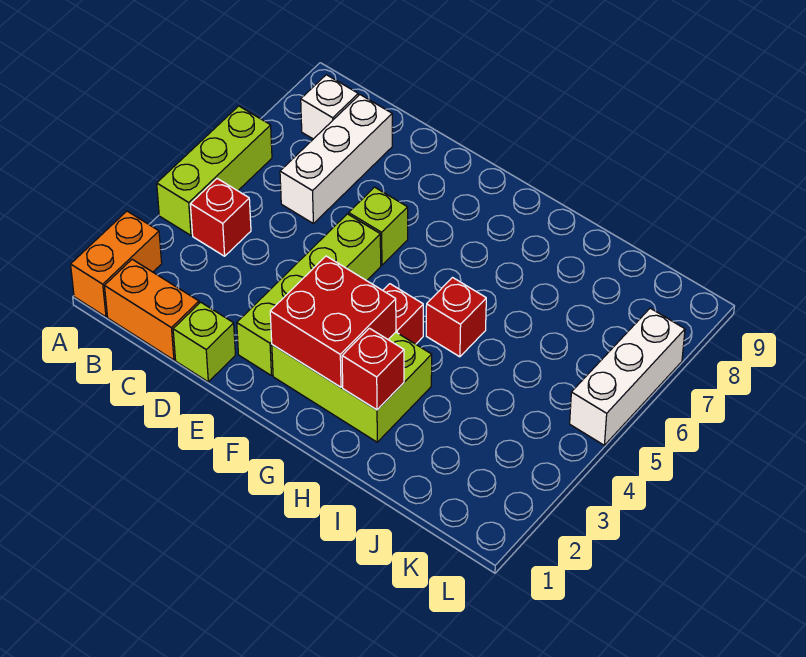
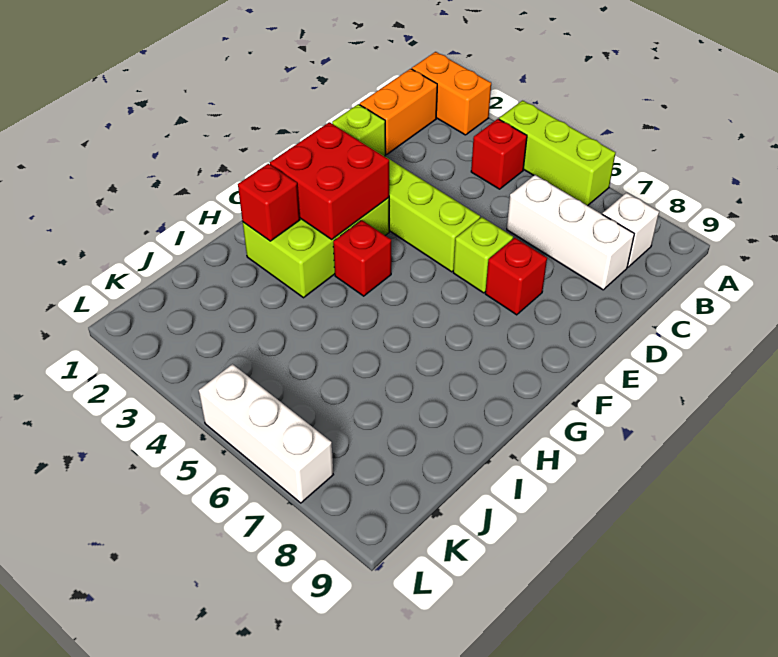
red 1x1 brick [426,278,486,357] -> red 1x1 brick moved to [485,238,547,315]

